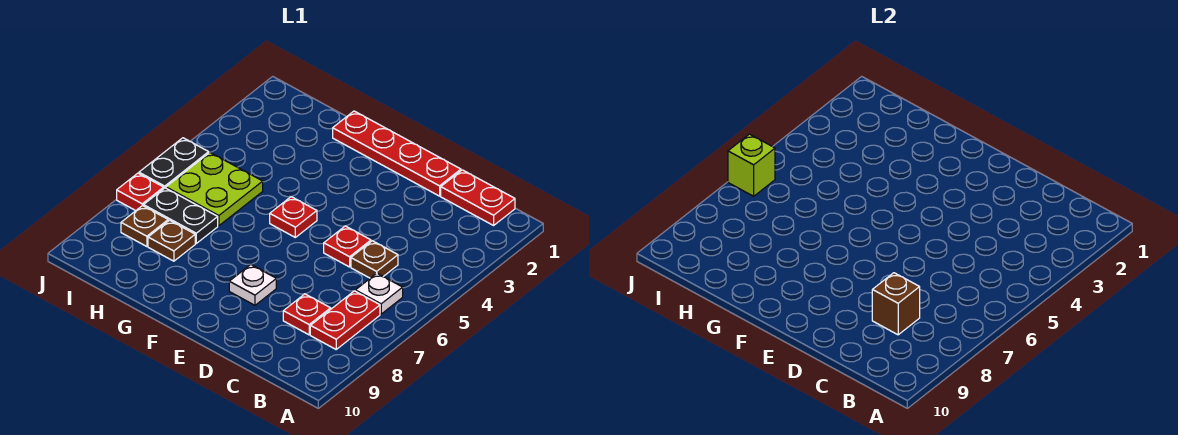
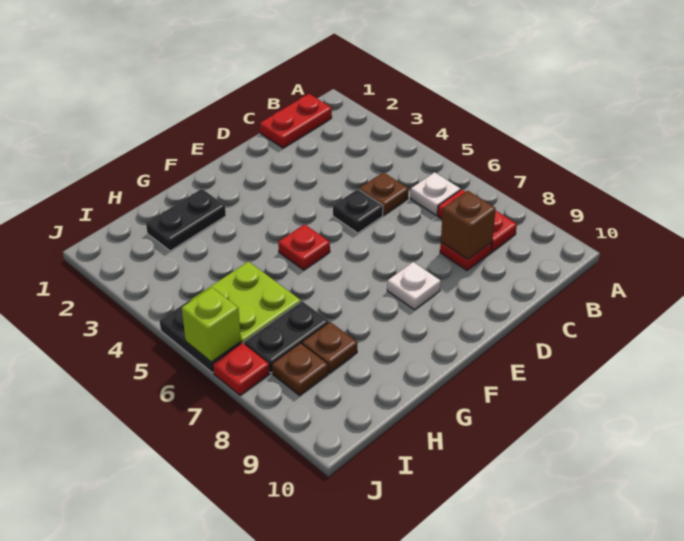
red 1x4 plate [333,111,461,196] -> none
red 1x1 plate [324,226,371,267] -> black 1x1 plate [333,189,383,233]
none -> black 1x2 plate [146,189,226,251]

